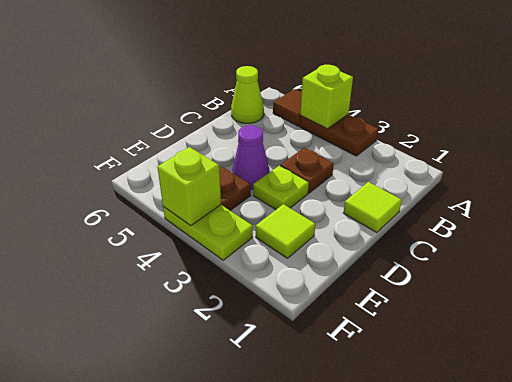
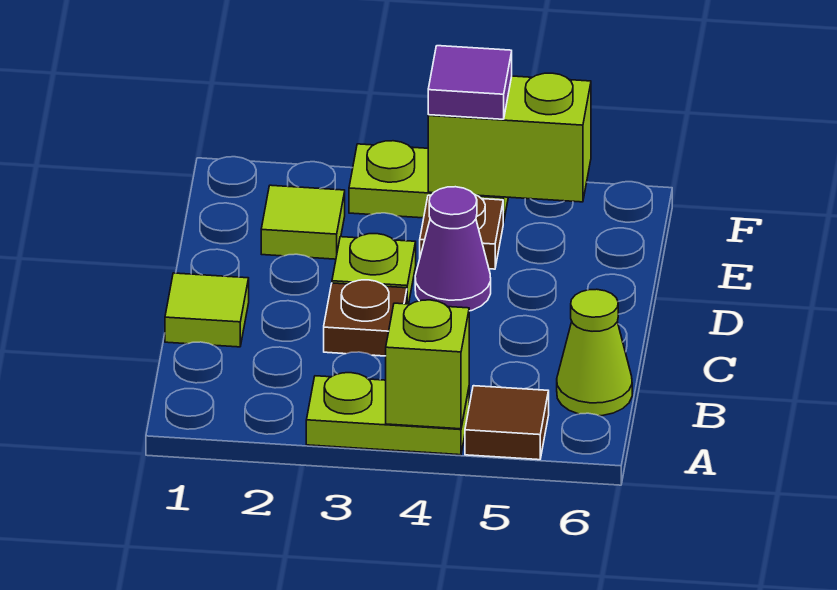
brown 1x2 plate [300,114,379,156] -> lime 1x2 plate [306,373,469,455]
lime 1x1 brick [157,147,221,226] -> lime 1x2 brick [428,73,591,202]
none -> purple 1x1 tile [428,46,512,119]

